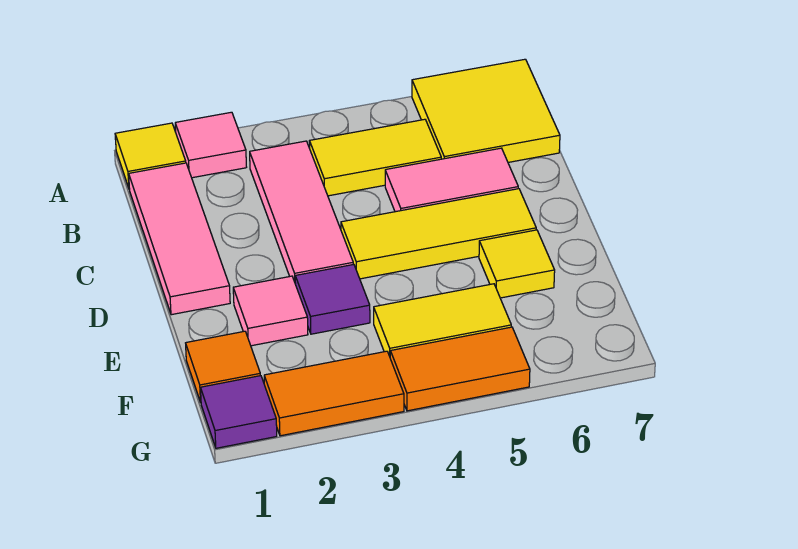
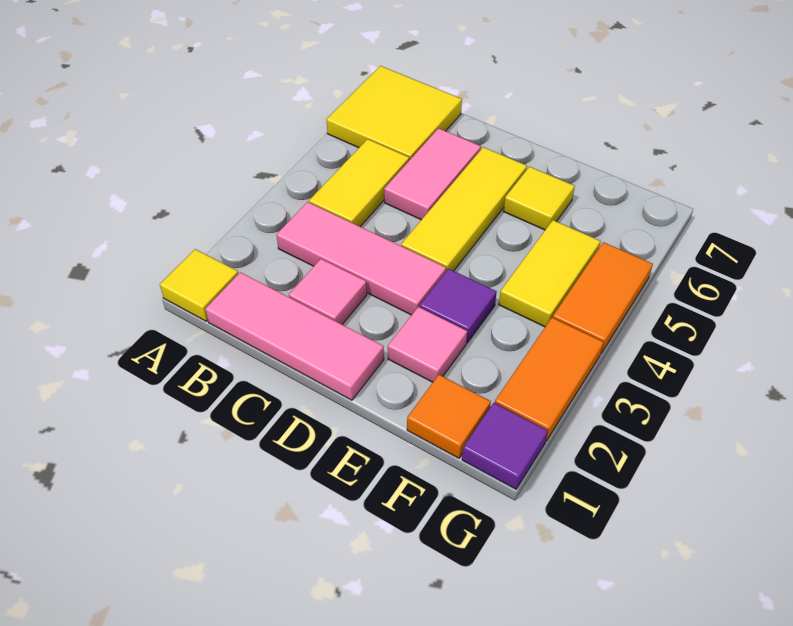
pink 1x1 tile [175,112,246,178] -> pink 1x1 tile moved to [289,259,367,324]

